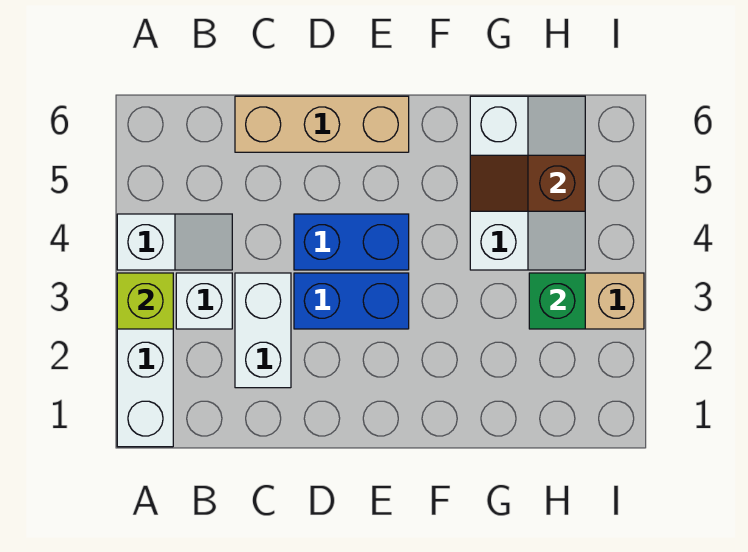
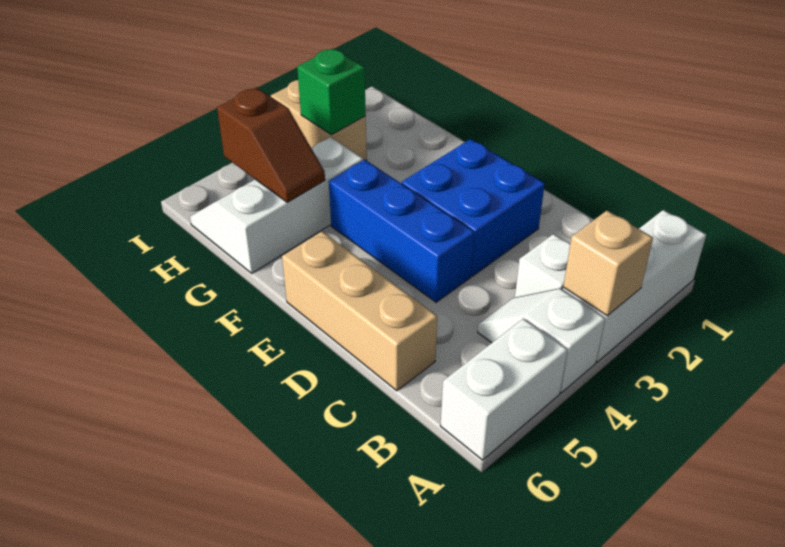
lime 1x1 brick [117,273,173,329] -> tan 1x1 brick [563,210,653,316]
white 1x2 brick [235,273,291,388] -> white 1x2 brick moved to [441,319,568,460]
blue 1x2 brick [294,273,409,329] -> blue 2x2 brick [402,139,545,276]
blue 1x2 brick [294,214,409,270] -> blue 1x3 brick [329,160,474,302]

